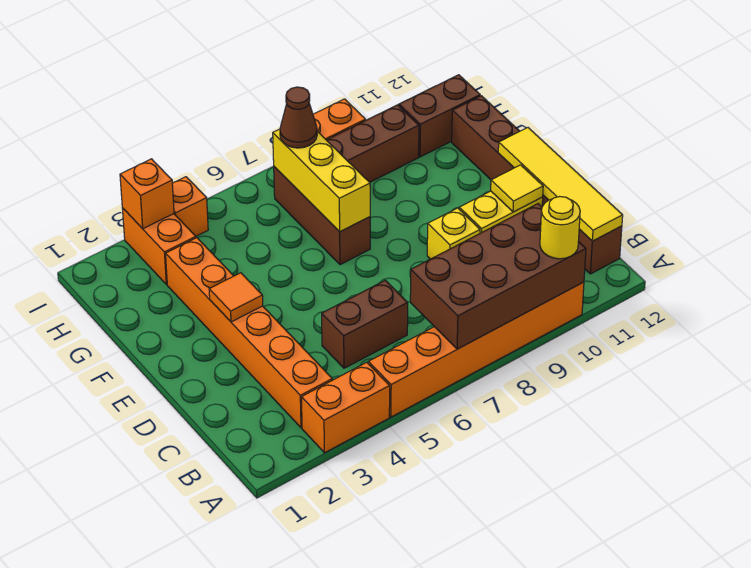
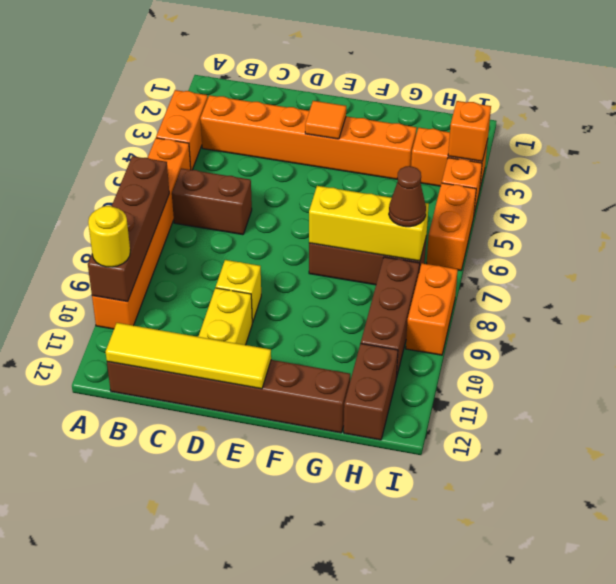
brown 2x4 brick [410,204,586,349] -> brown 1x4 brick [88,156,169,302]
brown 1x2 brick [322,280,408,368] -> brown 1x2 brick turned to [172,168,252,235]
yellow 1x1 tile [491,165,543,212] -> none
none -> orange 1x2 brick [427,183,476,270]

